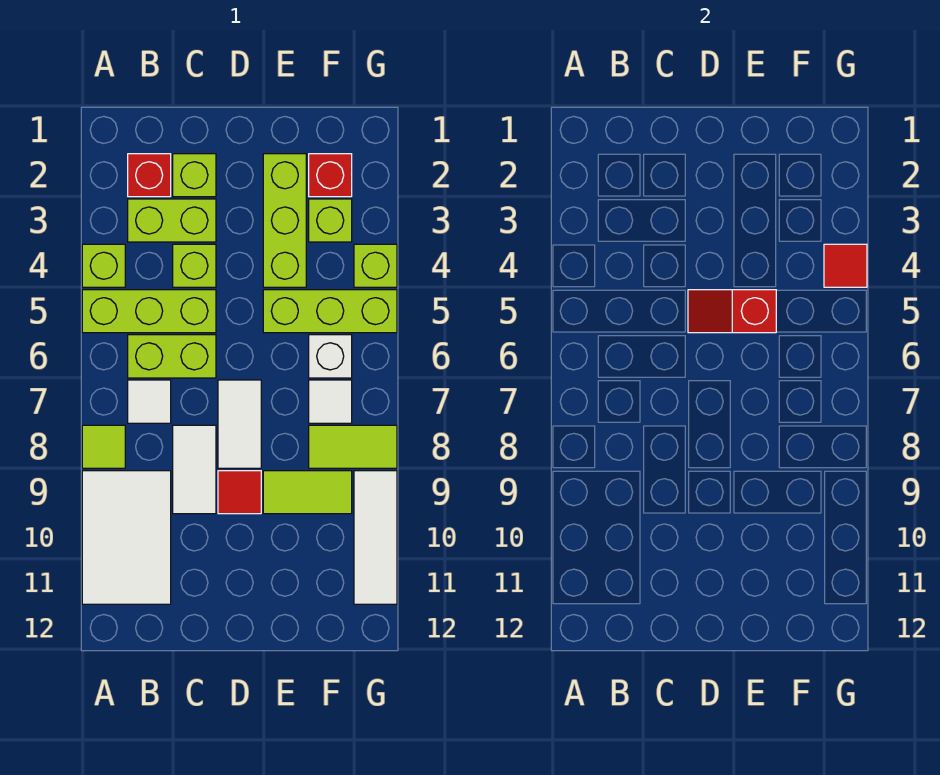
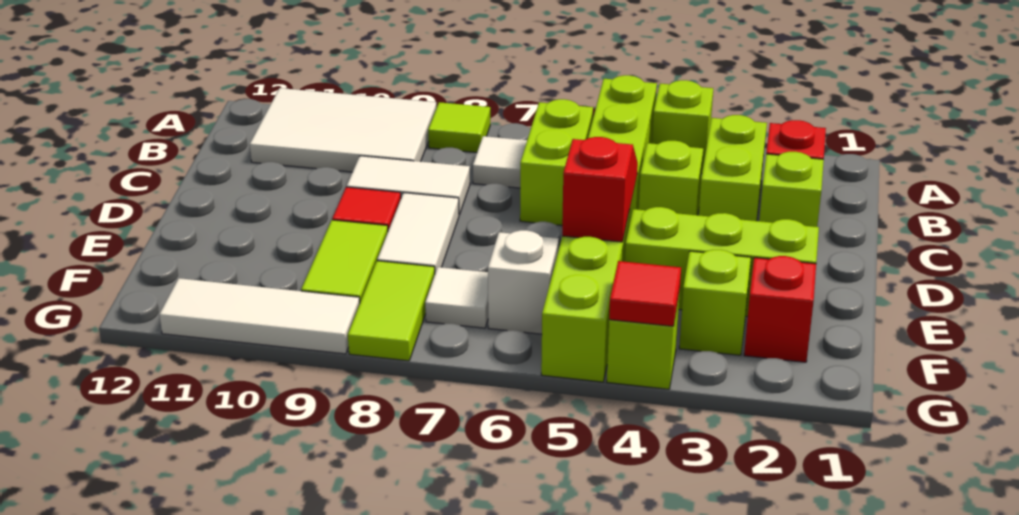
white 1x2 tile [218,380,261,468] -> white 1x2 tile turned to [377,193,459,272]

